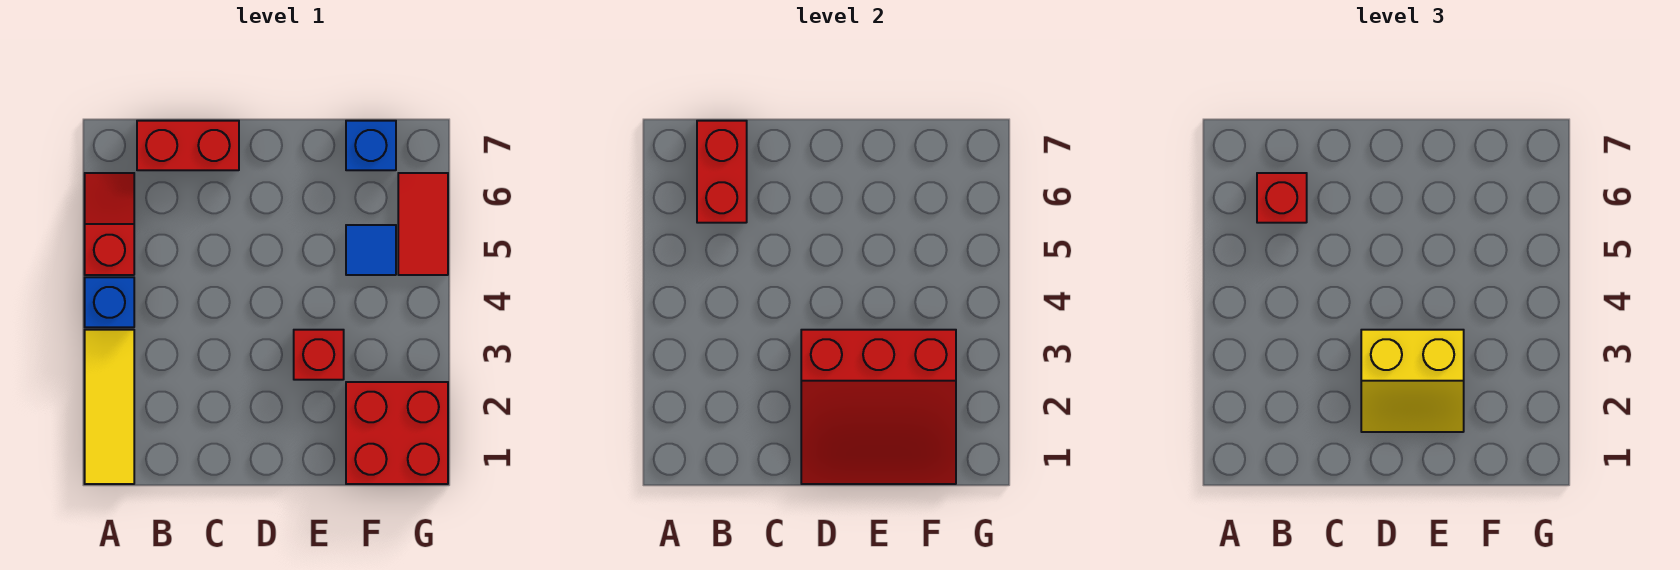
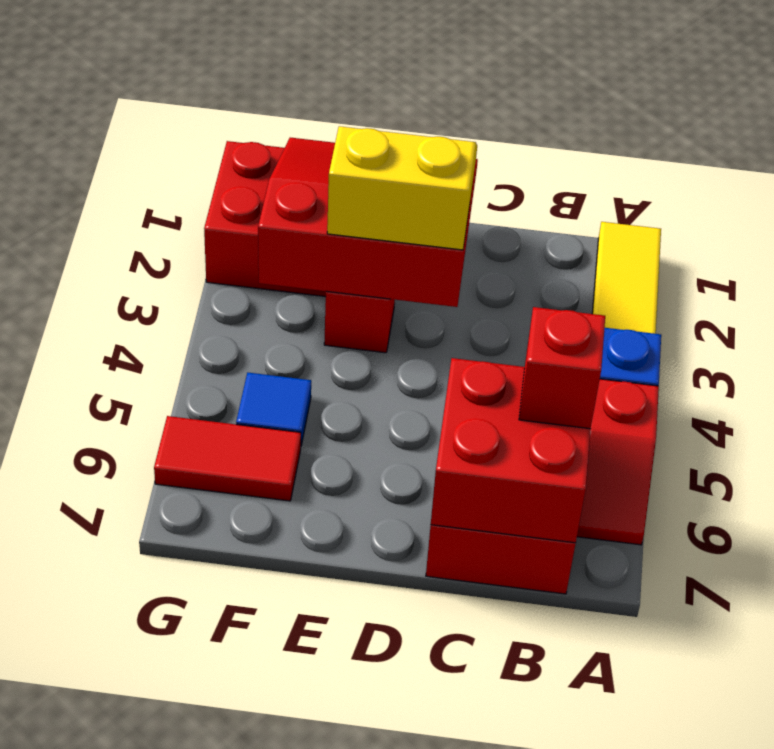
red 1x2 brick [697,121,747,223] -> red 2x2 brick [431,358,590,543]
blue 1x1 brick [346,121,396,170] -> none
red 1x2 tile [398,173,448,275] -> red 1x2 tile turned to [154,416,301,501]

